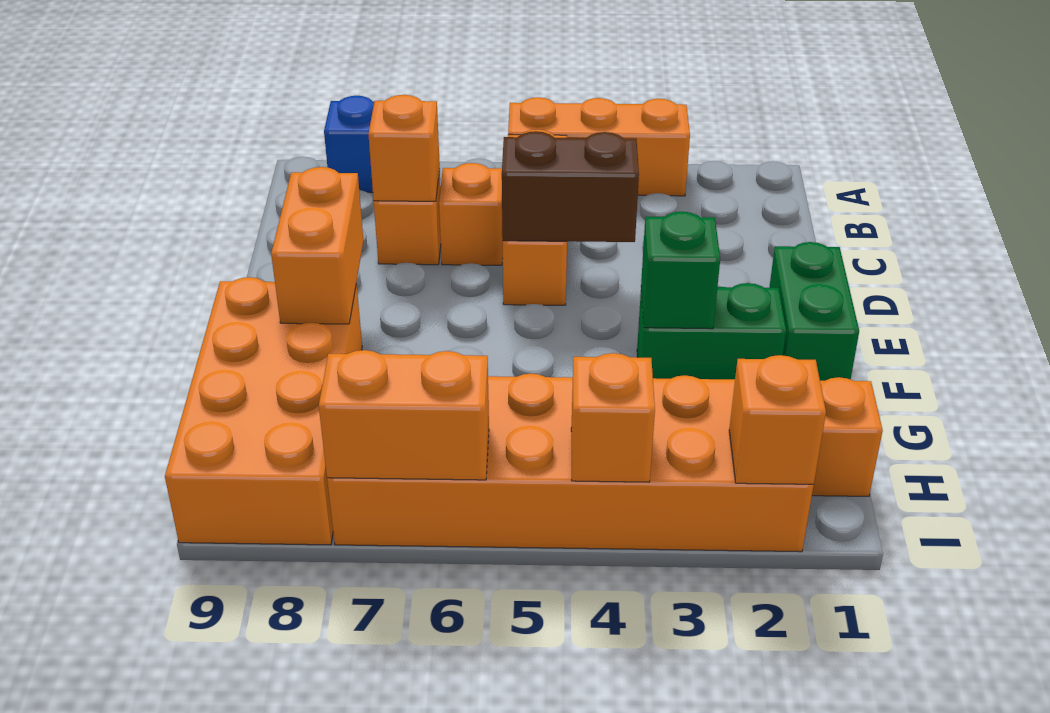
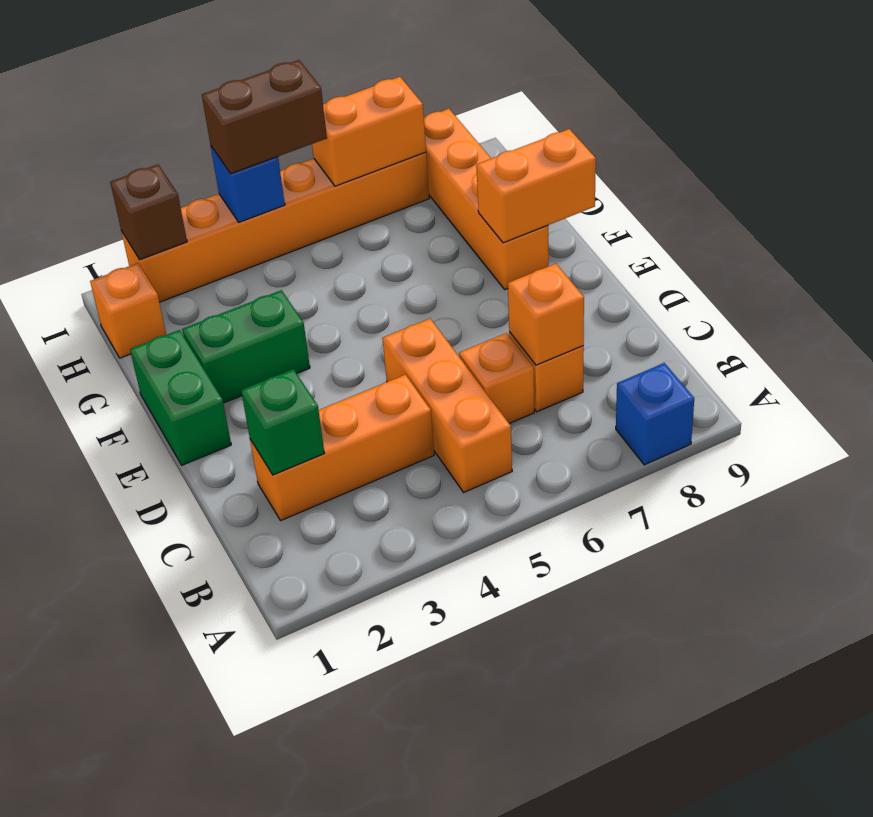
orange 1x3 brick [508,97,690,196] -> orange 1x3 brick moved to [250,375,434,520]
brown 1x2 brick [502,131,639,242] -> brown 1x2 brick moved to [202,60,327,174]
orange 1x2 brick [271,167,364,324] -> orange 1x2 brick turned to [476,129,596,243]
green 1x1 brick [641,212,720,329] -> green 1x1 brick moved to [241,369,324,475]
orange 2x4 brick [165,277,362,545] -> orange 1x4 brick [424,109,549,289]
orange 2x6 brick [327,373,814,552] -> orange 1x6 brick [121,152,429,302]
orange 1x1 brick [729,355,826,484] -> brown 1x1 brick [110,165,187,260]
orange 1x1 brick [571,353,655,482] -> blue 1x1 brick [211,147,285,222]

